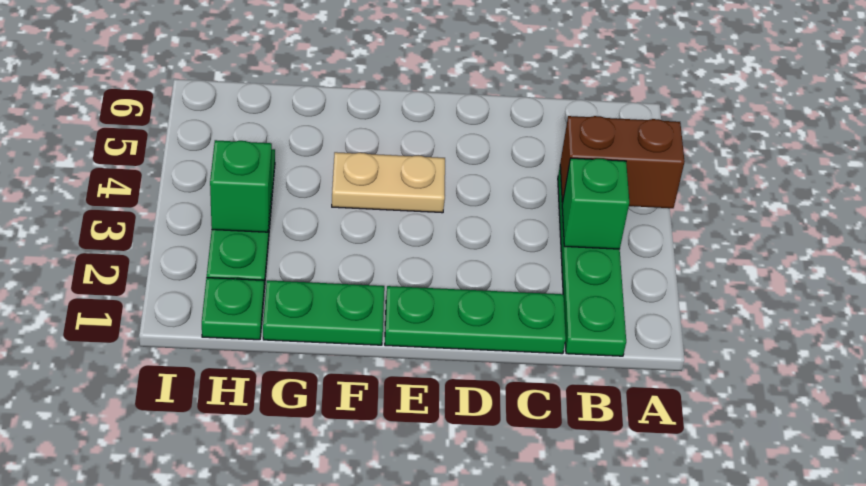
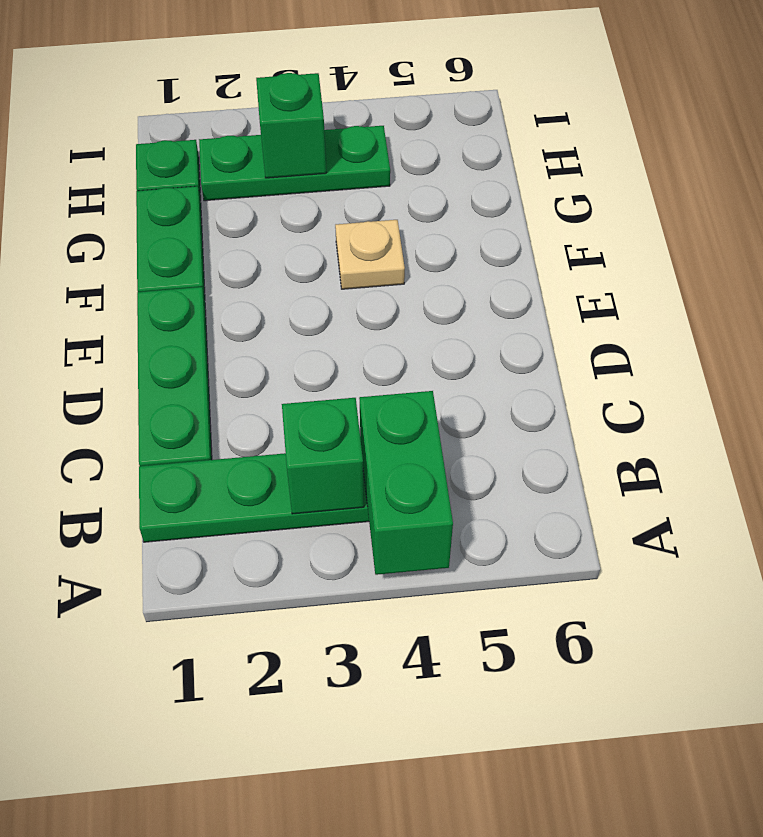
brown 1x2 brick [560,116,685,208] -> green 1x2 brick [359,391,453,575]
tan 1x2 plate [332,152,445,213] -> tan 1x1 plate [335,220,405,289]

